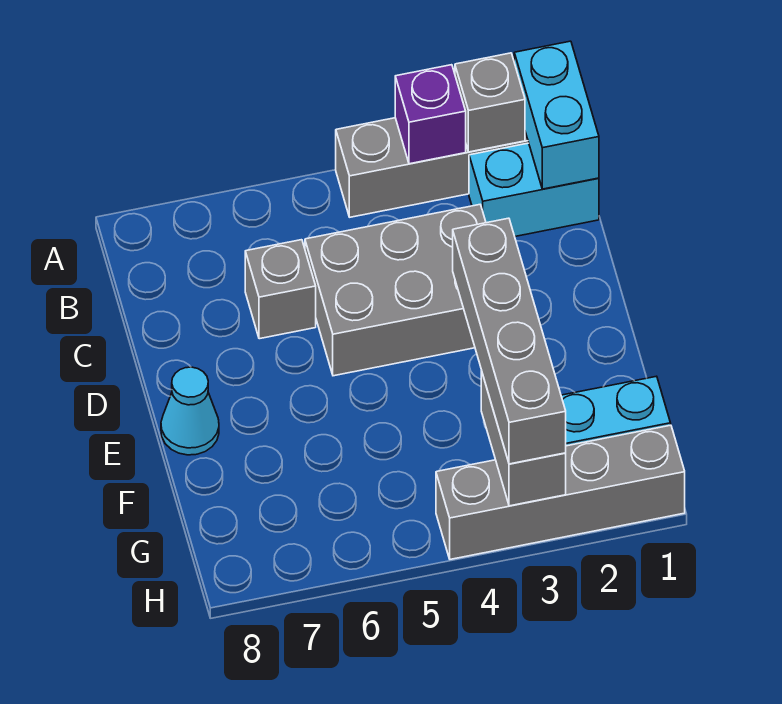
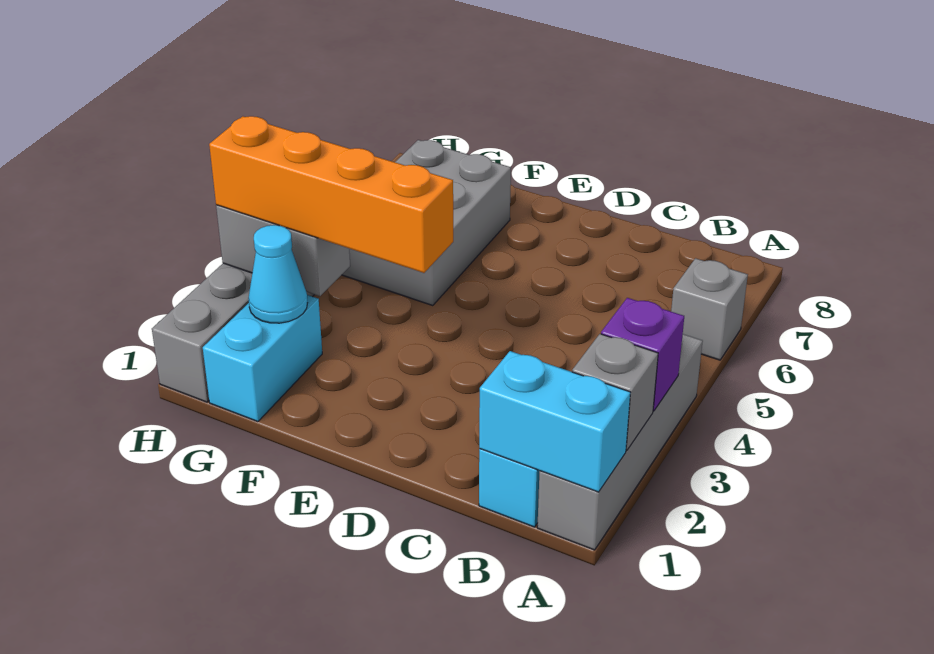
grey 2x3 brick [305,205,486,376] -> grey 2x3 brick moved to [342,140,511,306]
grey 1x1 brick [245,240,316,339] -> grey 1x1 brick moved to [671,258,748,360]
grey 1x4 brick [453,218,566,464] -> orange 1x4 brick [209,116,453,273]
cyan 1x1 cone [161,367,219,455] -> cyan 1x1 cone moved to [249,225,307,323]

